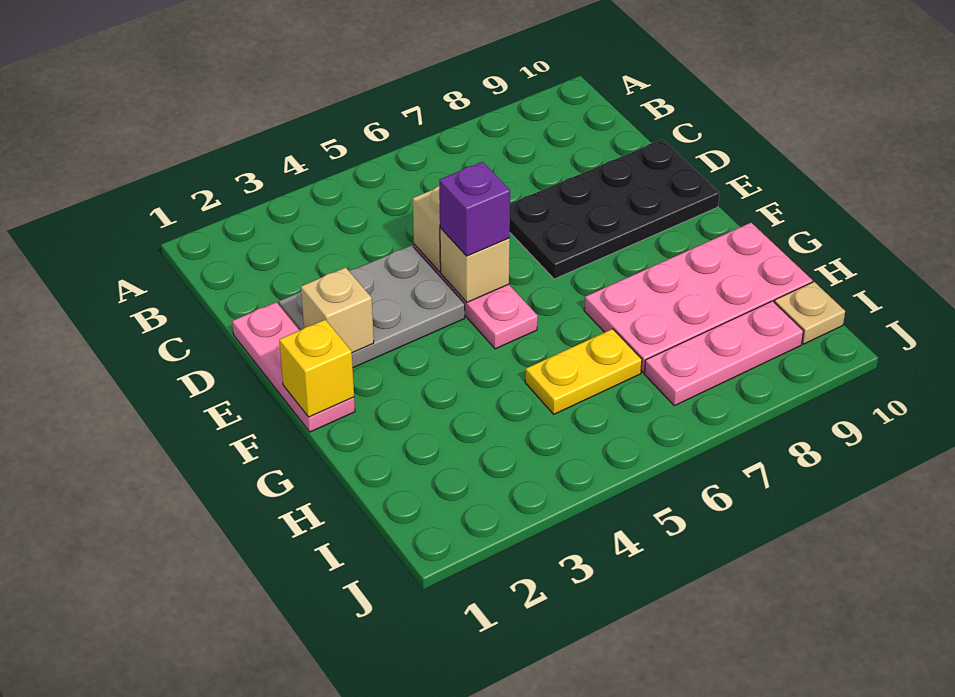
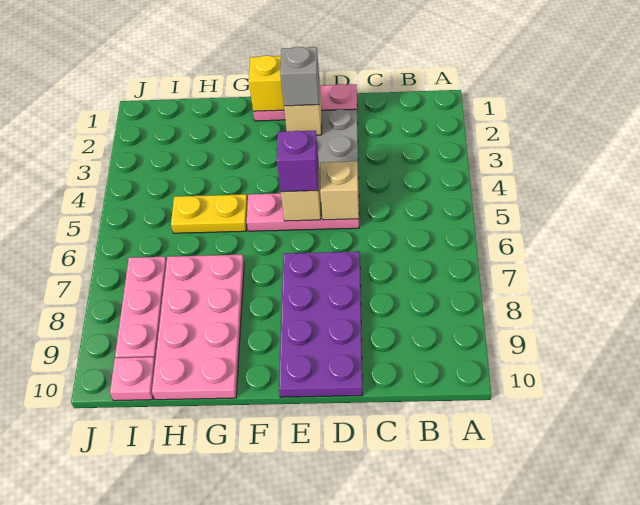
black 2x4 plate [510,139,719,279] -> purple 2x4 plate [279,251,363,397]
none -> grey 1x1 brick [280,47,319,106]
yellow 1x2 plate [525,329,642,414] -> yellow 1x2 plate turned to [171,194,248,233]
tan 1x1 plate [774,282,845,344] -> pink 1x1 plate [110,357,155,401]

